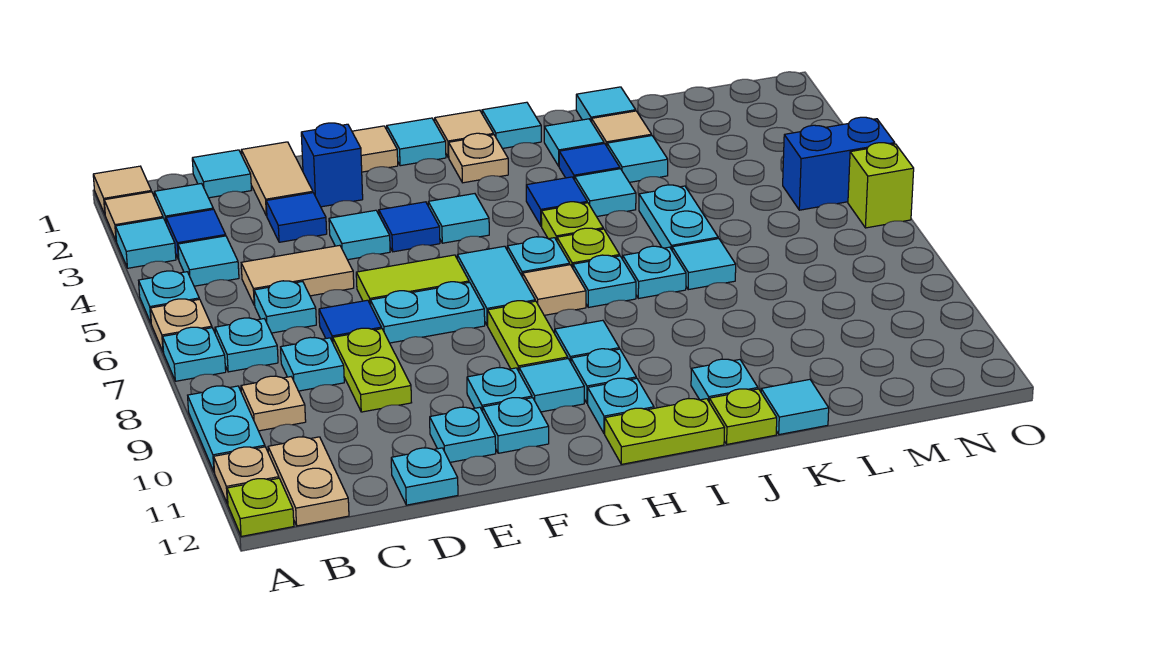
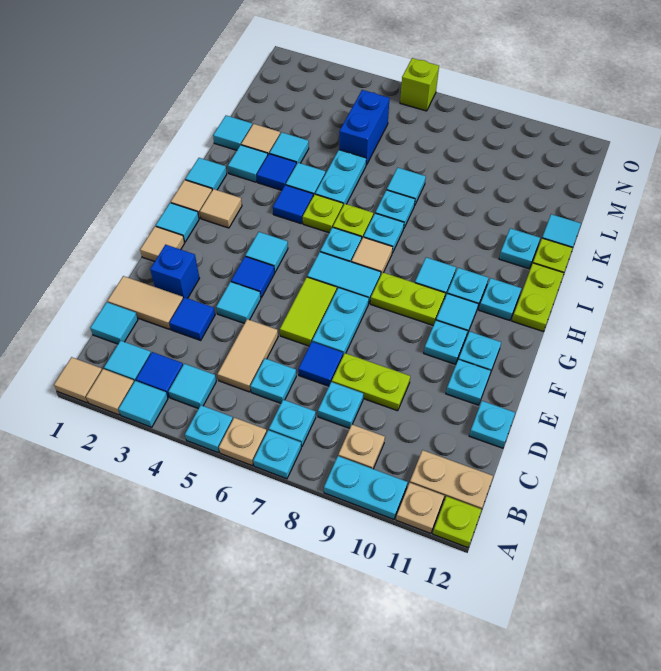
tan 1x1 plate [449,133,508,183] -> tan 1x1 tile [200,189,242,228]
cyan 1x2 plate [639,185,718,250] -> cyan 1x2 plate turned to [315,150,366,206]
blue 1x2 brick [783,117,895,210] -> blue 1x2 brick moved to [339,90,390,165]

